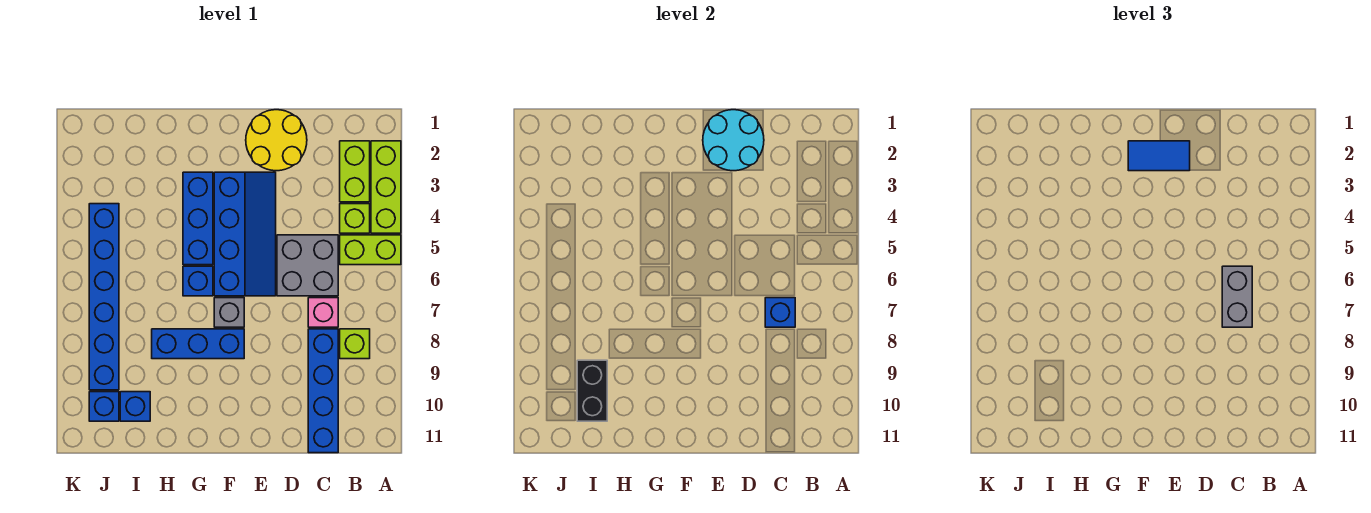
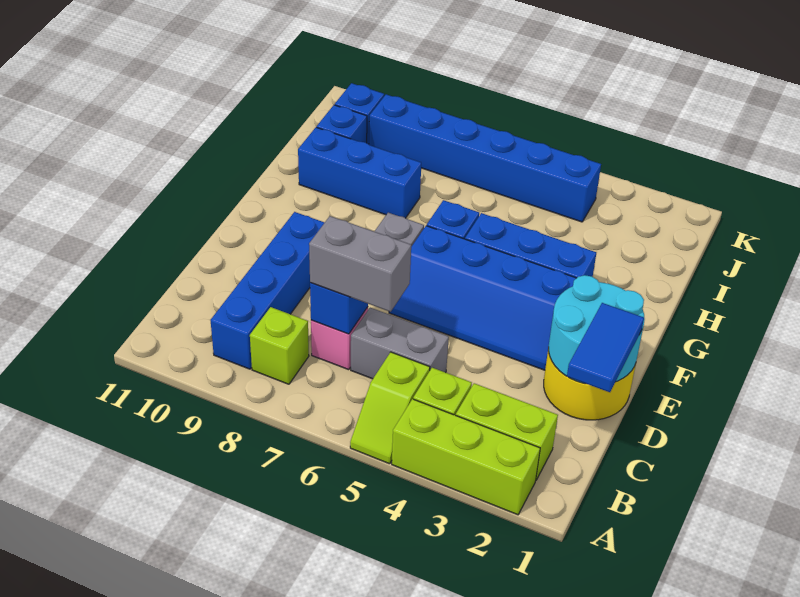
lime 1x2 brick [340,235,401,265] -> lime 1x2 slope [350,352,430,464]
grey 2x2 brick [277,235,338,296] -> grey 1x2 brick [351,308,449,379]
blue 1x4 brick [308,329,338,453] -> blue 1x4 brick turned to [211,212,325,369]
blue 1x2 tile [1128,141,1190,171] -> blue 1x2 tile moved to [567,303,644,392]
blue 1x3 brick [152,329,244,359] -> blue 1x3 brick turned to [298,127,421,218]
black 1x2 brick [577,360,607,421] -> none

